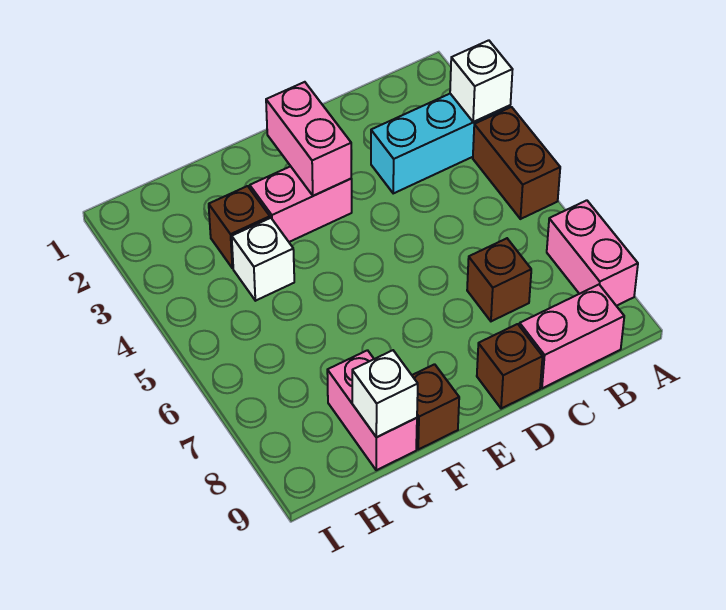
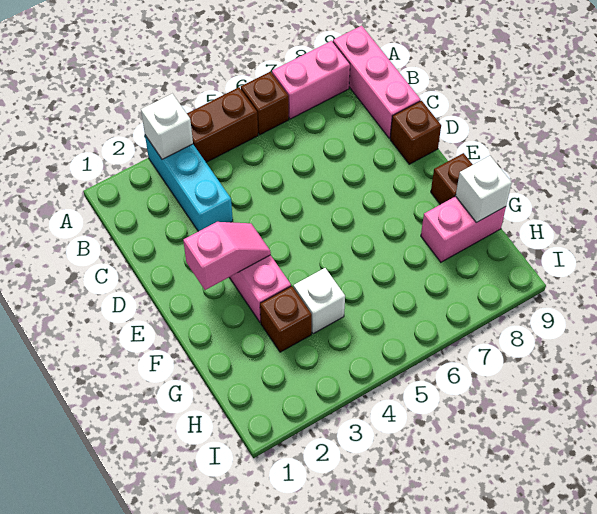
pink 1x2 brick [520,285,624,388] -> pink 1x3 brick [333,26,421,138]
brown 1x1 brick [467,238,531,321] -> brown 1x1 brick moved to [241,72,289,135]
pink 1x2 brick [266,82,351,196] -> pink 1x2 slope [183,222,271,290]

